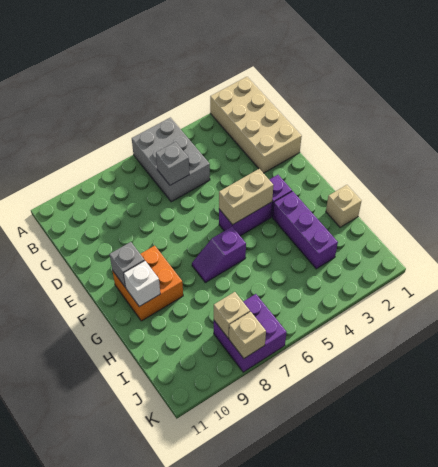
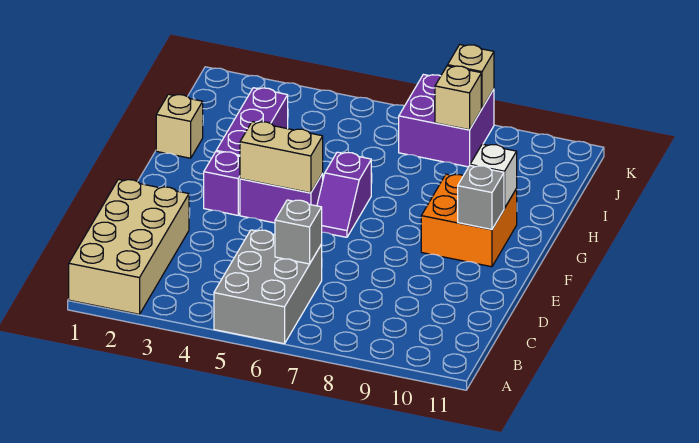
purple 1x2 slope [192,227,246,283] -> purple 1x2 slope turned to [317,152,371,237]

